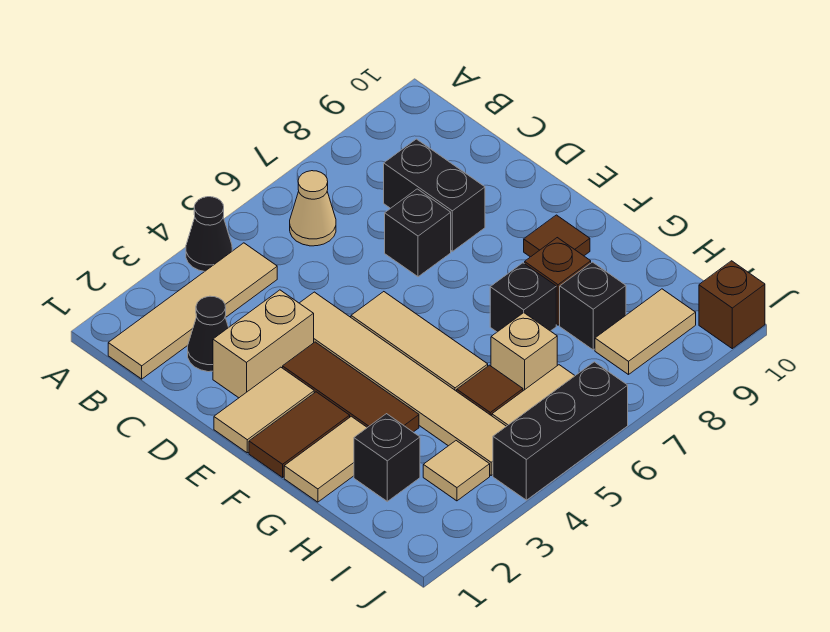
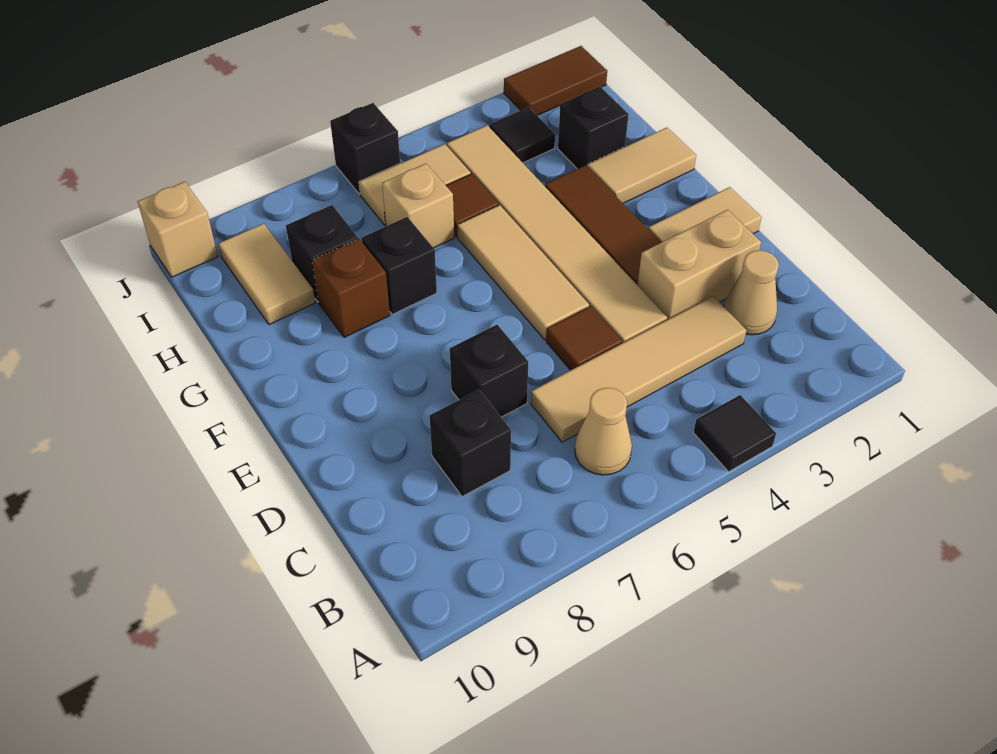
black 1x1 cone [186,197,232,272] -> black 1x1 tile [693,395,776,472]
tan 1x4 tile [108,243,277,379] -> tan 1x4 tile moved to [531,296,747,442]
black 1x1 cone [188,296,229,372] -> tan 1x1 cone [724,250,779,335]
black 1x2 brick [384,139,485,251] -> black 1x1 brick [430,390,511,497]
brown 1x2 tile [249,392,350,477] -> brown 1x2 tile moved to [504,46,607,115]
brown 1x1 tile [524,215,590,257] -> brown 1x1 tile moved to [546,306,622,370]
tan 1x1 tile [423,441,490,501] -> black 1x1 tile [489,107,555,163]
tan 1x2 tile [595,289,696,375] -> tan 1x2 tile turned to [218,223,315,325]
black 1x3 brick [493,362,628,500] -> black 1x1 brick [330,103,400,194]
brown 1x1 brick [699,261,765,349] -> tan 1x1 brick [138,182,218,277]

